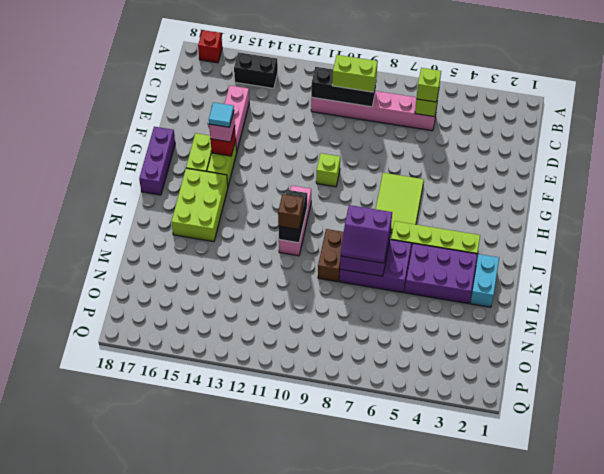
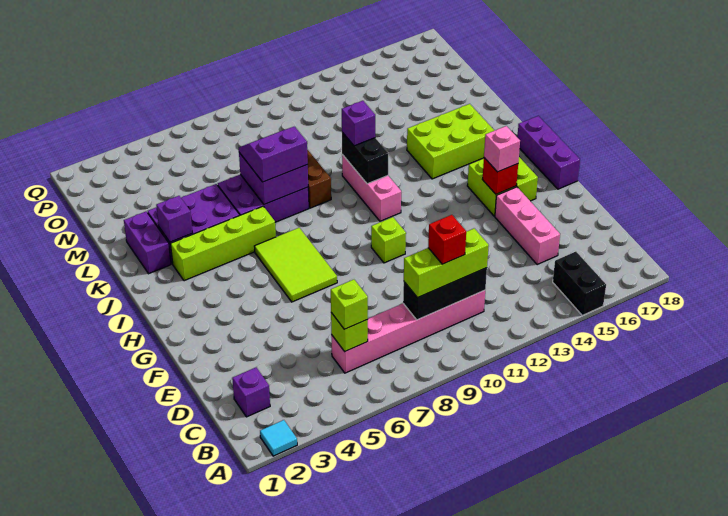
red 1x1 brick [198,30,222,63] -> red 1x1 brick moved to [428,215,466,264]
black 1x2 brick [234,52,278,88] -> black 1x2 brick turned to [553,252,606,315]
none -> purple 1x1 brick [232,367,270,417]
lime 1x2 brick [332,55,378,92] -> lime 1x3 brick [404,228,489,298]
cyan 1x1 tile [209,102,234,127] -> cyan 1x1 tile moved to [260,420,297,456]
lime 2x3 brick [171,168,228,242] -> lime 2x3 brick turned to [407,104,495,179]
cyan 1x2 brick [470,254,499,307] -> purple 1x2 brick [124,212,171,274]
none -> purple 1x1 brick [156,196,192,242]
brown 1x1 brick [278,194,303,229] -> purple 1x1 brick [342,101,375,146]

